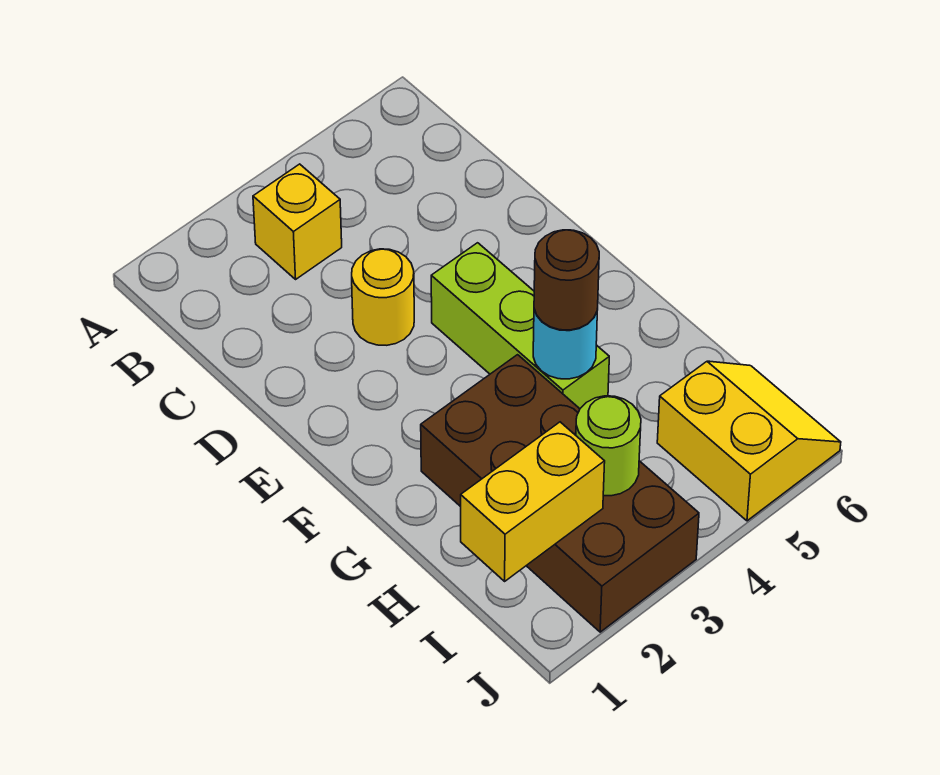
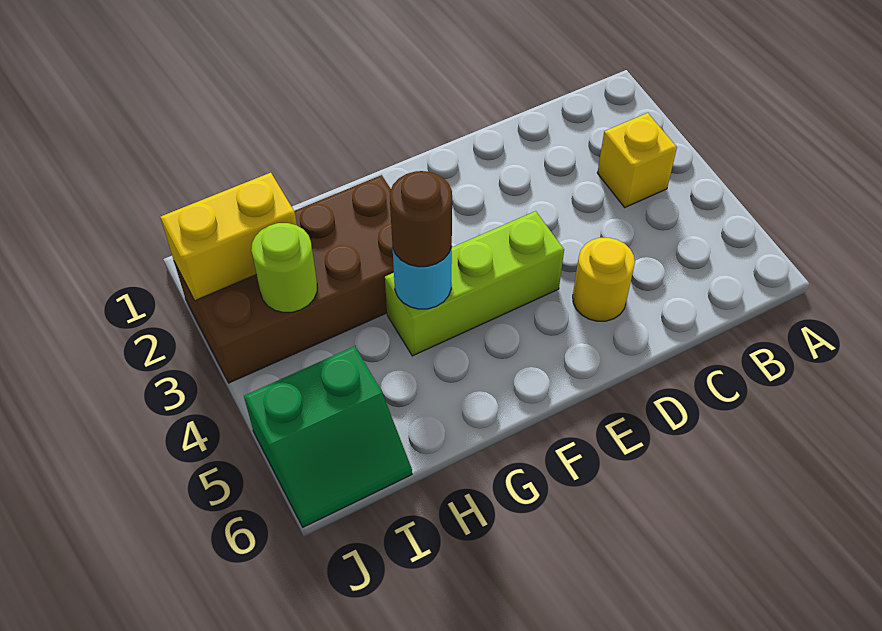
yellow 1x1 round brick [352,249,414,345] -> yellow 1x1 round brick moved to [573,238,635,321]
yellow 1x2 brick [461,422,605,581] -> yellow 1x2 brick turned to [160,173,297,300]
yellow 2x2 slope [657,361,841,521] -> green 2x2 slope [244,346,412,527]

